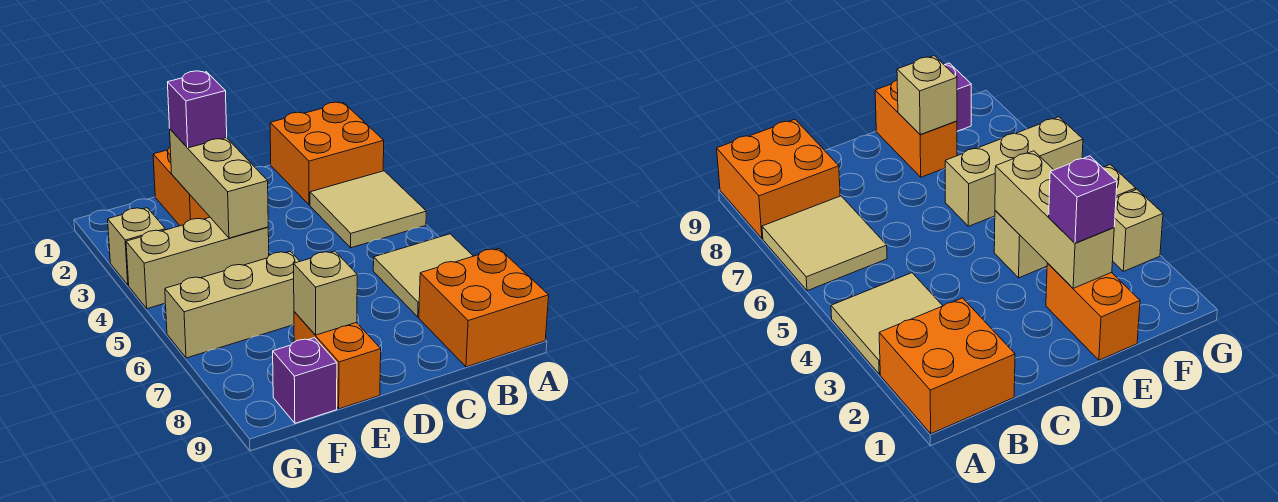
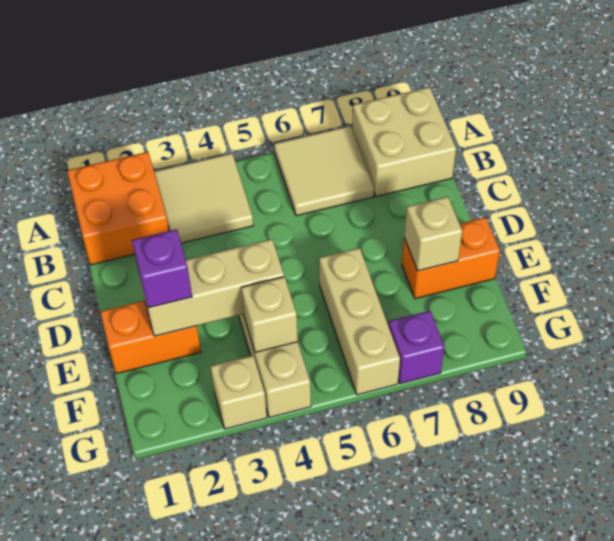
orange 2x2 brick [419,249,549,367] -> tan 2x2 brick [352,87,456,196]
none -> tan 1x1 brick [241,277,298,352]
purple 1x1 brick [273,338,337,423] -> purple 1x1 brick moved to [388,311,444,384]

